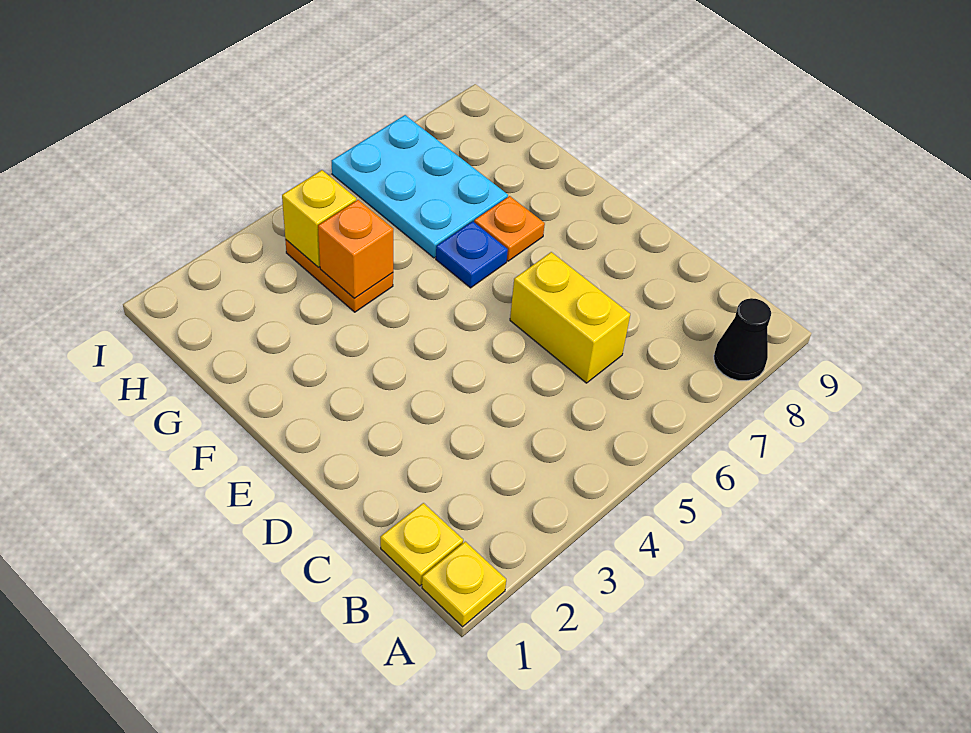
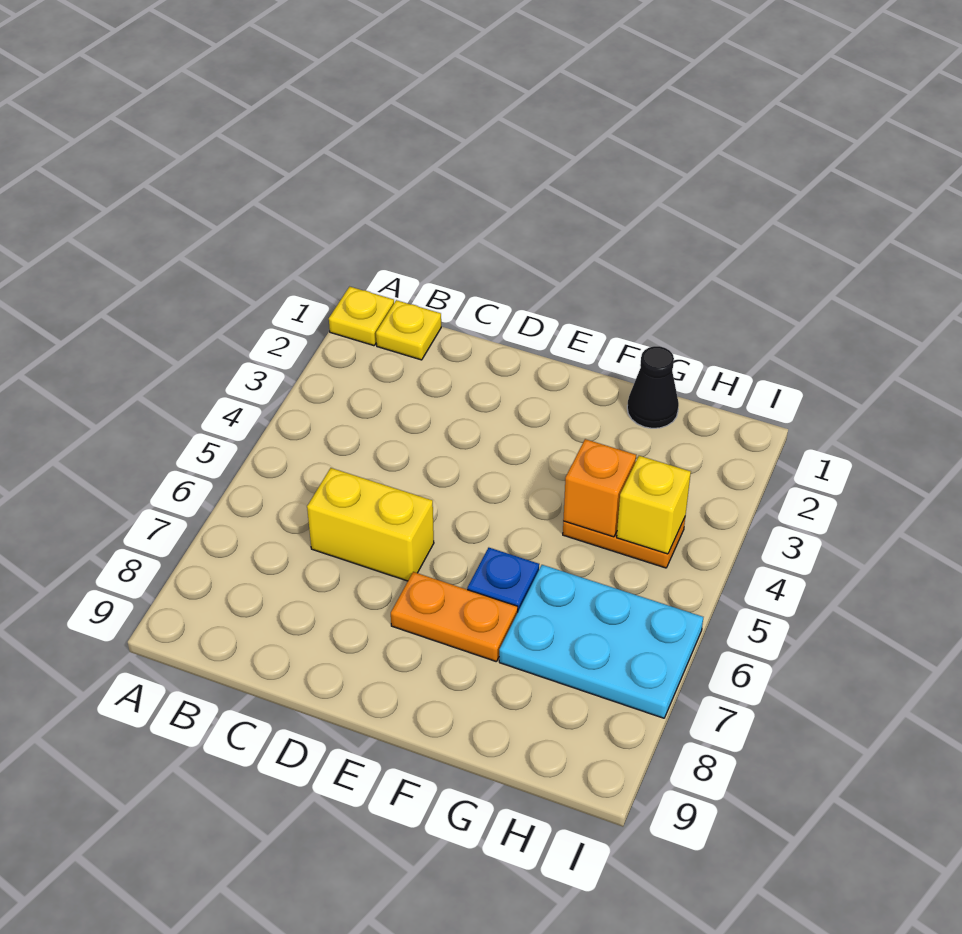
black 1x1 cone [714,298,771,381] -> black 1x1 cone moved to [627,346,679,428]
orange 1x1 plate [474,196,545,261] -> orange 1x2 plate [391,572,518,662]

